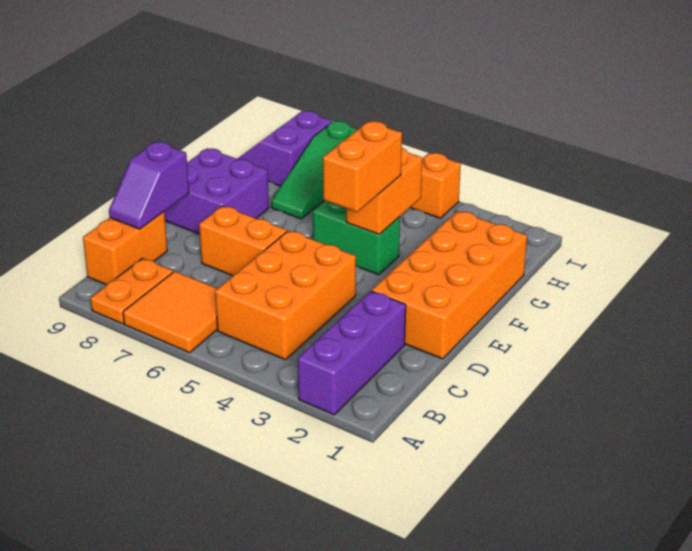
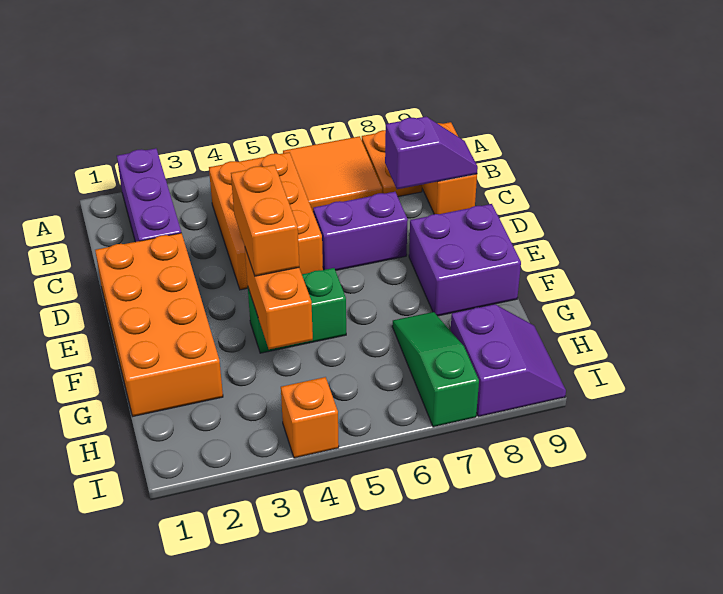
purple 1x2 slope [109,142,189,229] -> purple 1x2 slope turned to [385,117,478,189]
orange 1x2 brick [199,206,287,276] -> purple 1x2 brick [313,192,408,271]

